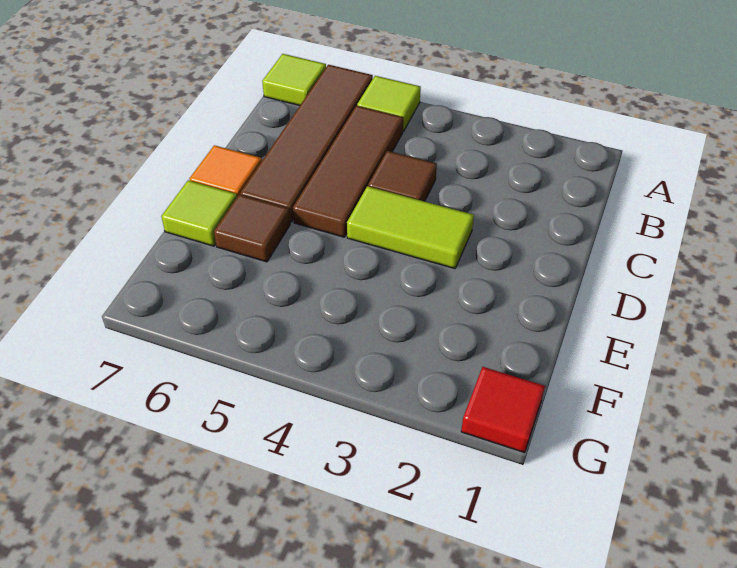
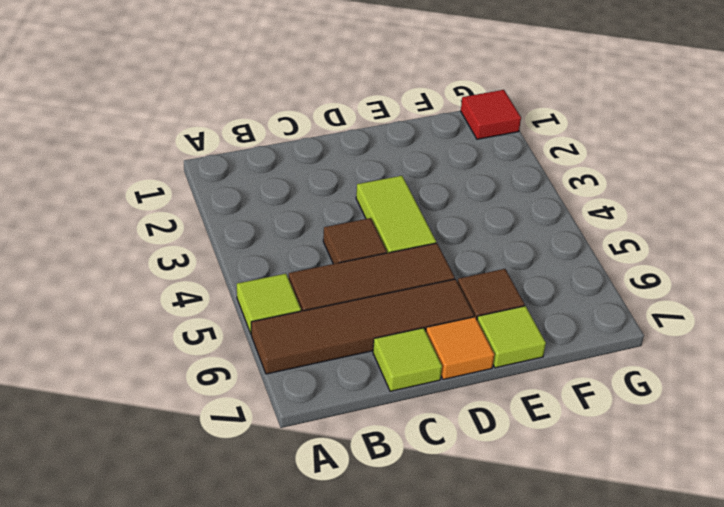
lime 1x1 tile [262,54,326,106] -> lime 1x1 tile moved to [373,328,442,391]

